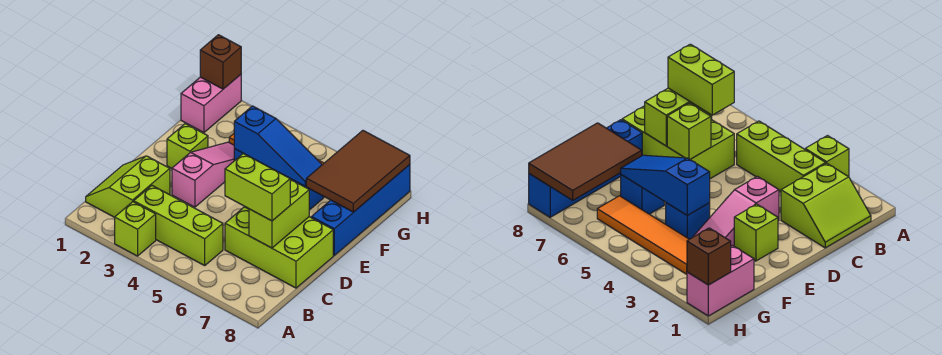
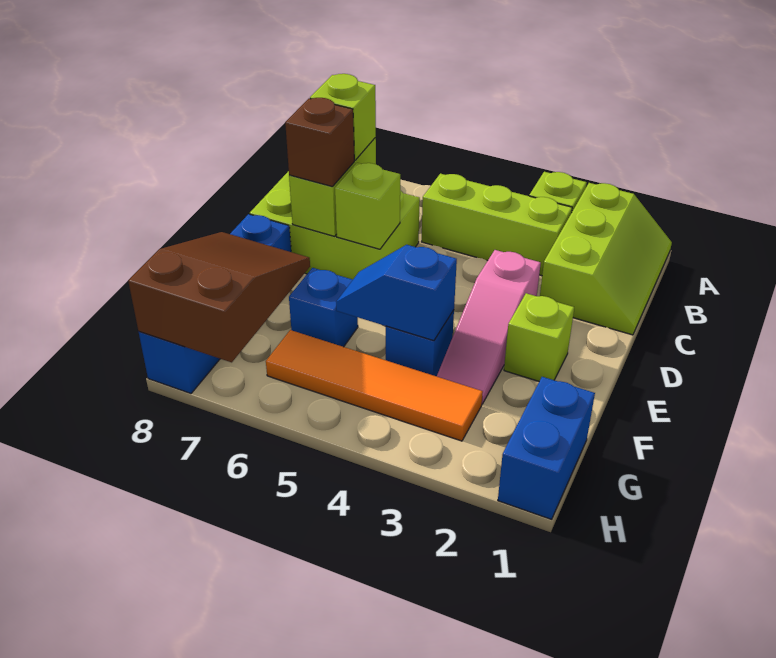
lime 2x2 slope [86,156,170,217] -> lime 2x3 slope [540,183,672,335]
lime 1x2 brick [225,153,290,221] -> lime 1x1 brick [310,74,376,160]
blue 1x3 slope [234,106,322,186] -> blue 1x2 slope [336,245,457,341]
brown 2x3 tile [306,131,410,212] -> brown 2x3 slope [128,232,310,362]
pink 1x2 brick [181,75,241,133] -> blue 1x2 brick [498,377,595,519]
brown 1x1 brick [200,35,241,89] -> brown 1x1 brick moved to [285,98,354,187]

